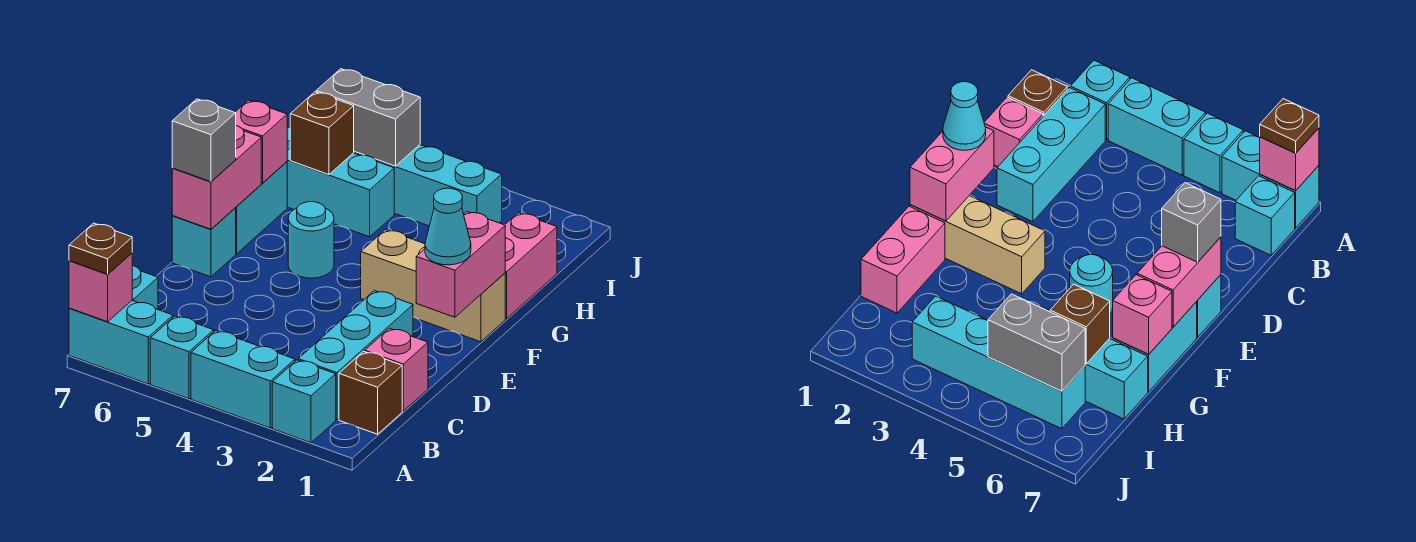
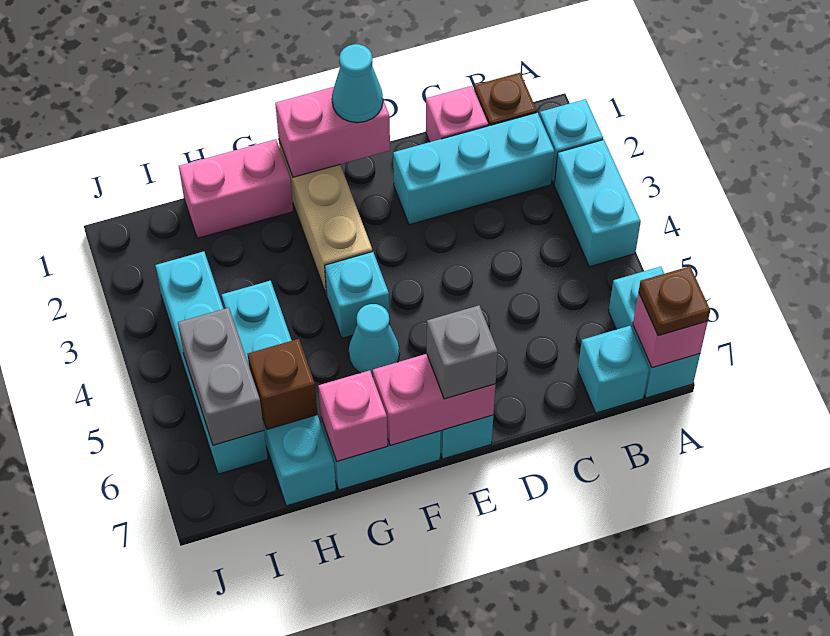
cyan 1x1 brick [150,316,214,399] -> cyan 1x1 brick moved to [325,252,390,338]
cyan 1x1 round brick [288,202,334,278] -> cyan 1x1 cone [349,304,399,377]
cyan 1x3 brick [287,127,394,237] -> cyan 1x4 brick [222,281,336,506]

